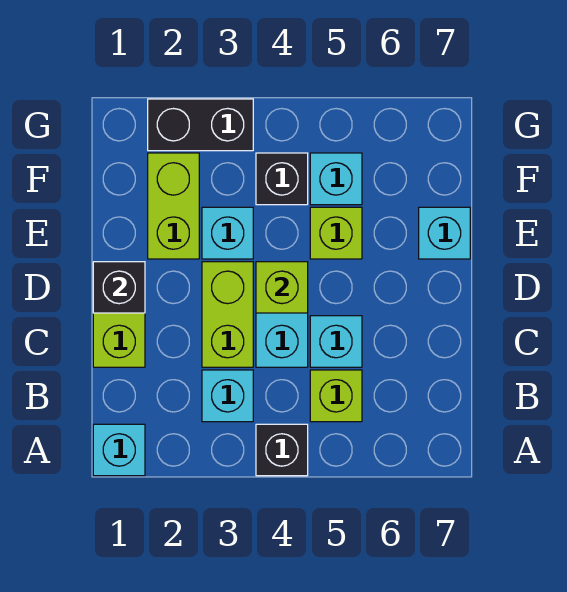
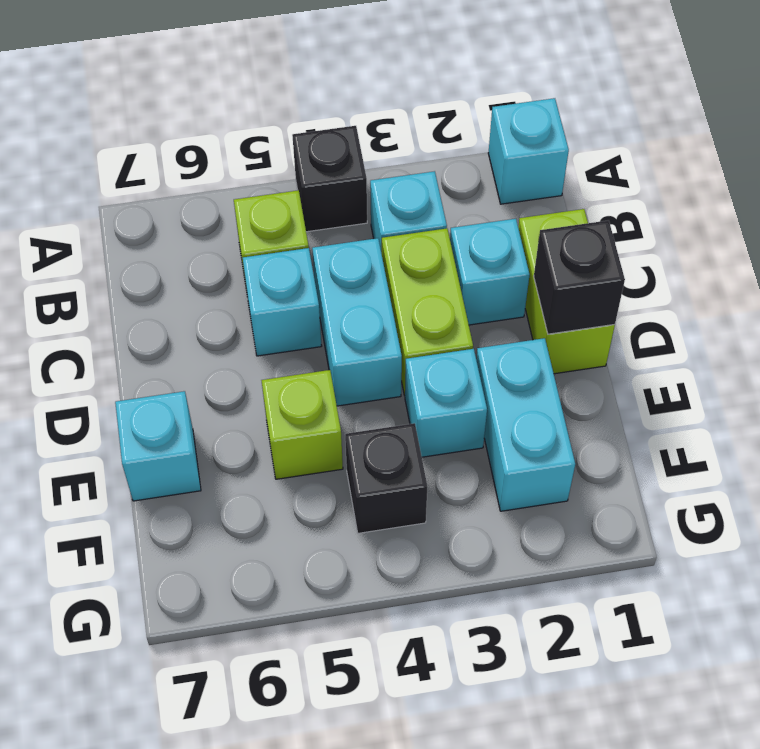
lime 1x1 brick [256,262,308,313] -> none
lime 1x2 brick [148,153,199,259] -> cyan 1x2 brick [476,338,575,511]
cyan 1x1 brick [310,153,362,205] -> cyan 1x1 brick moved to [450,219,530,325]
black 1x2 brick [148,99,253,151] -> none

